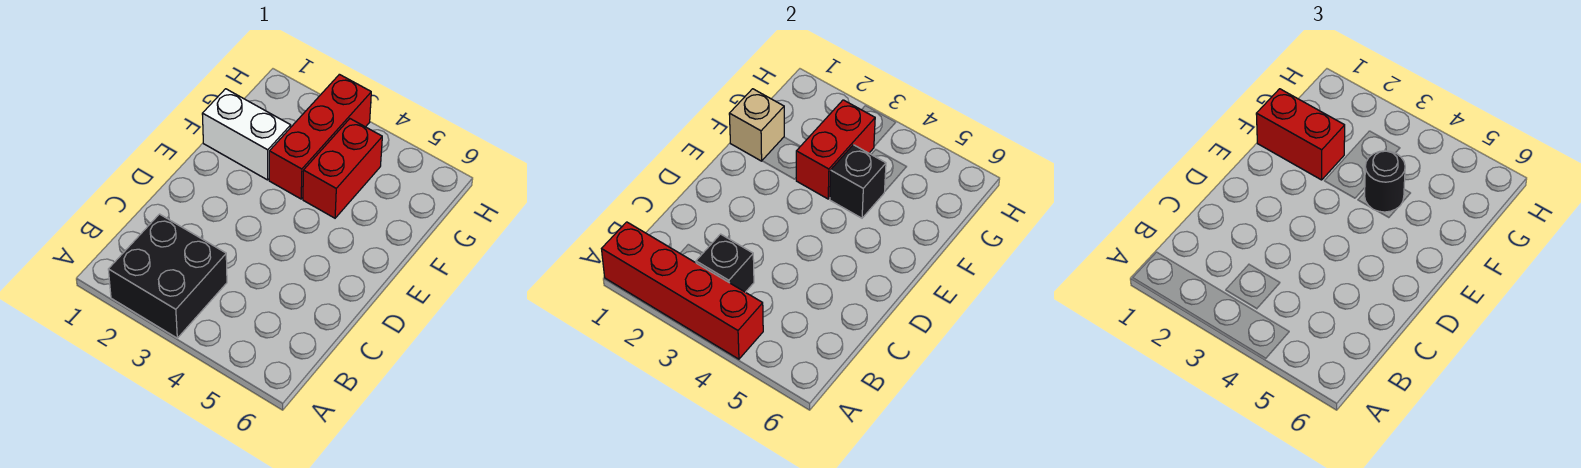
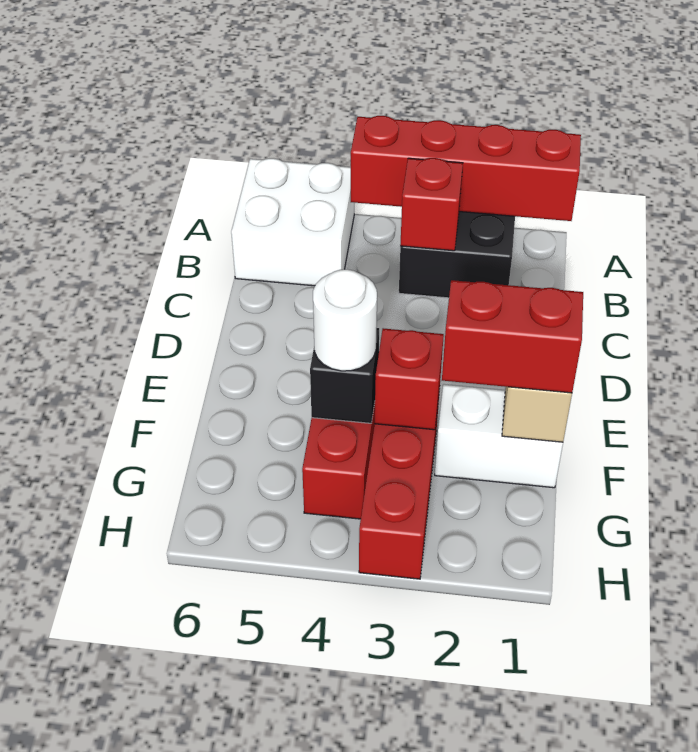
none -> white 2x2 brick [231,158,354,286]
black 1x1 brick [696,234,754,292] -> red 1x1 brick [400,158,463,251]
red 1x2 brick [796,100,875,199] -> red 1x1 brick [375,328,444,430]
black 1x1 round brick [1365,151,1405,212] -> white 1x1 round brick [313,269,377,371]

